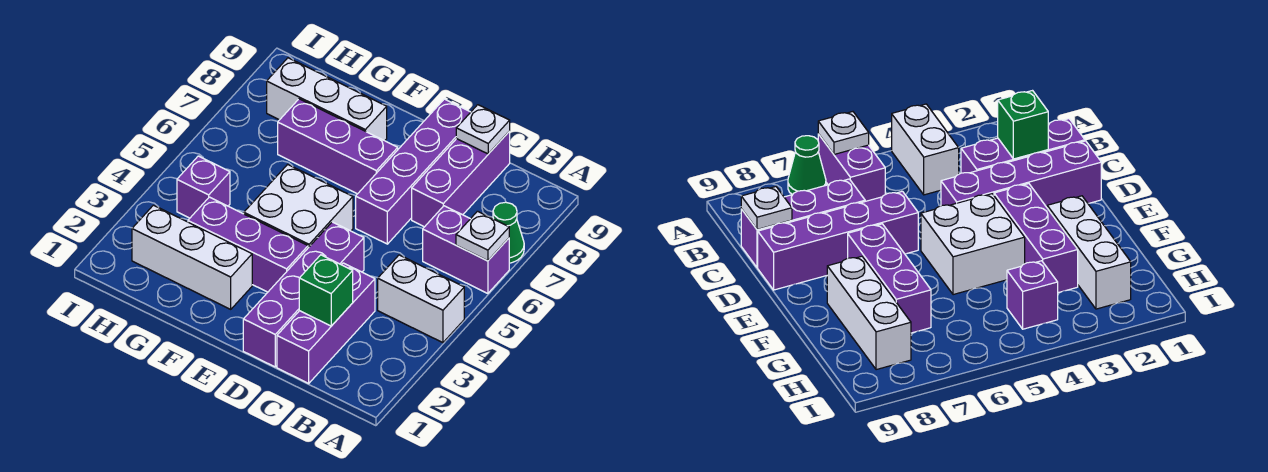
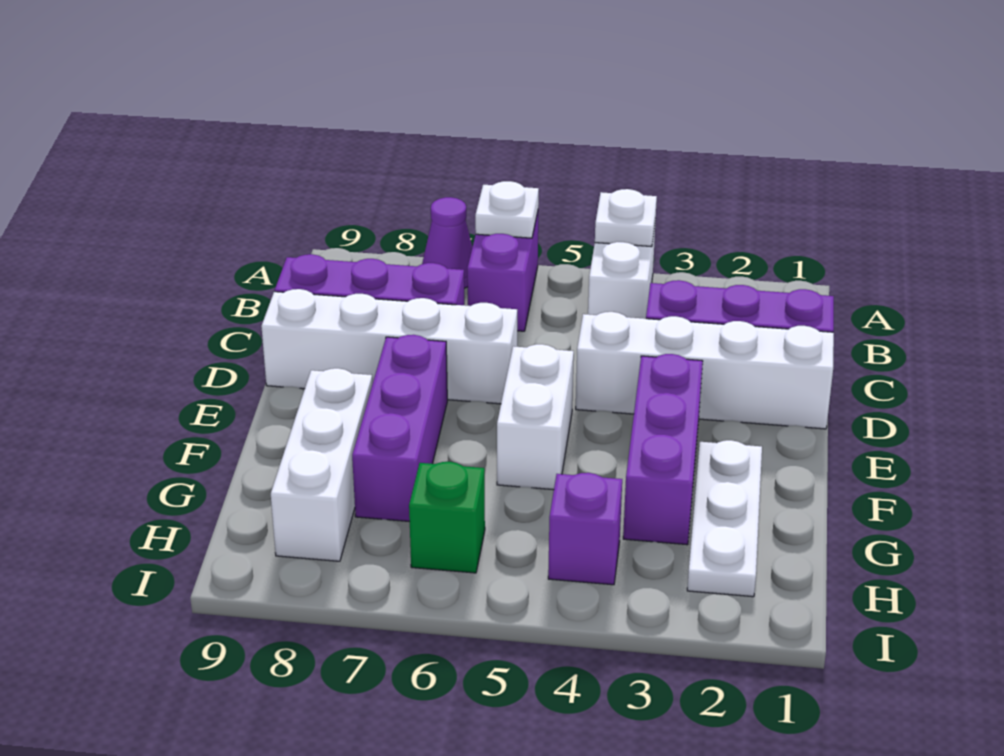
green 1x1 cone [493,202,524,263] -> purple 1x1 cone [422,197,473,288]
green 1x1 brick [299,255,353,326] -> green 1x1 brick moved to [409,462,485,573]
white 1x1 plate [456,105,510,154] -> white 1x1 plate moved to [595,189,657,247]
purple 1x4 brick [243,222,364,367] -> white 1x4 brick [576,312,834,429]
purple 1x4 brick [356,99,470,244] -> white 1x4 brick [261,289,517,404]
white 2x2 brick [244,164,353,248] -> white 1x2 brick [497,344,574,490]
white 1x3 brick [132,205,252,309] -> white 1x3 plate [687,440,762,597]

